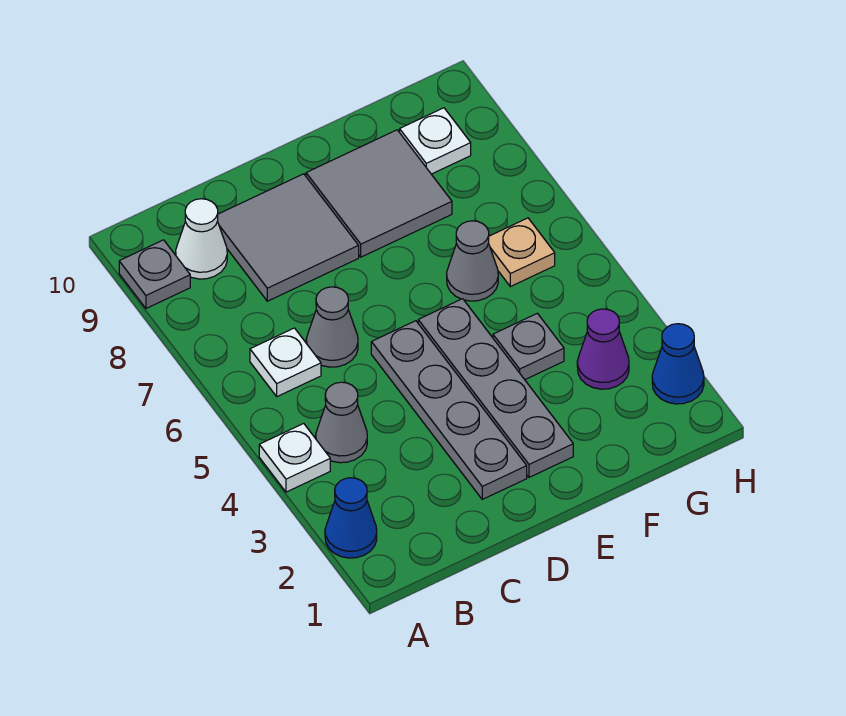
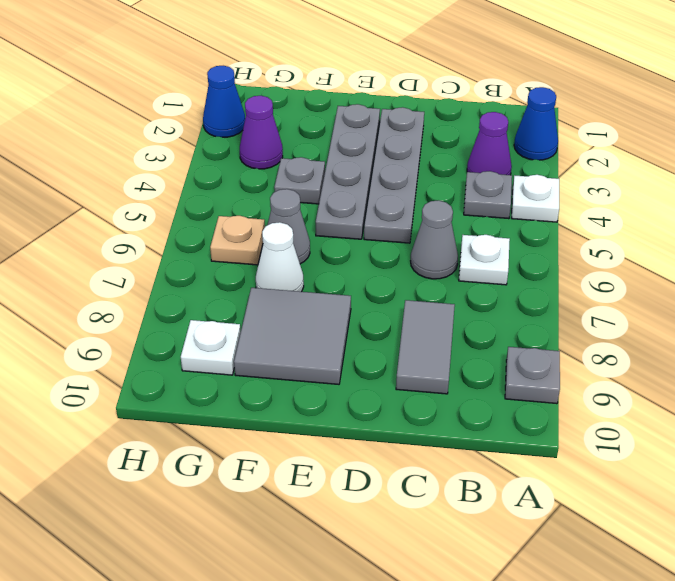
none -> purple 1x1 cone [467,112,512,175]
grey 1x1 cone [316,382,367,463] -> grey 1x1 plate [464,171,512,219]
white 1x1 cone [176,199,227,279] -> white 1x1 cone moved to [256,222,304,292]
grey 2x2 tile [218,174,359,301] -> grey 1x2 tile [396,300,455,394]

